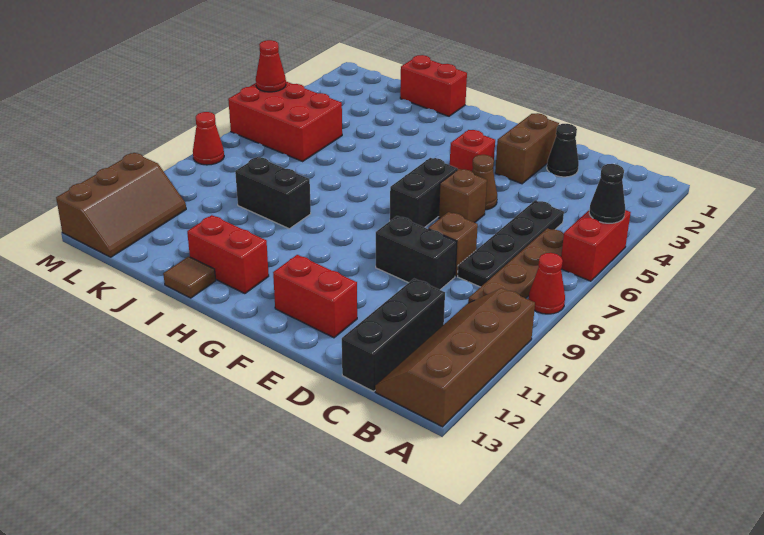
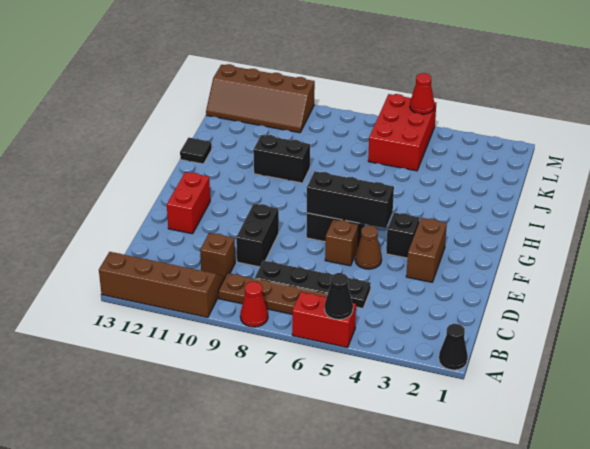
black 1x3 brick [342,279,445,391] -> black 1x3 brick moved to [307,171,394,228]
black 1x1 cone [547,124,579,177] -> black 1x1 cone moved to [439,324,468,370]
brown 1x1 brick [428,212,478,276] -> brown 1x1 brick moved to [200,233,235,276]
brown 1x2 brick [495,113,559,184] -> brown 1x2 brick turned to [406,218,447,282]
red 1x1 brick [450,130,495,172] -> black 1x1 brick [386,213,420,258]
red 1x2 brick [187,215,269,294] -> none
red 1x2 brick [400,55,467,116] -> none
black 1x2 brick [235,157,311,229] -> black 1x2 brick turned to [253,135,310,183]
brown 1x1 tile [163,257,216,298] -> black 1x1 tile [180,137,212,164]
brown 2x3 slope [56,153,186,257] -> brown 2x4 slope [206,64,315,133]
red 1x1 cone [193,112,224,165] -> none

